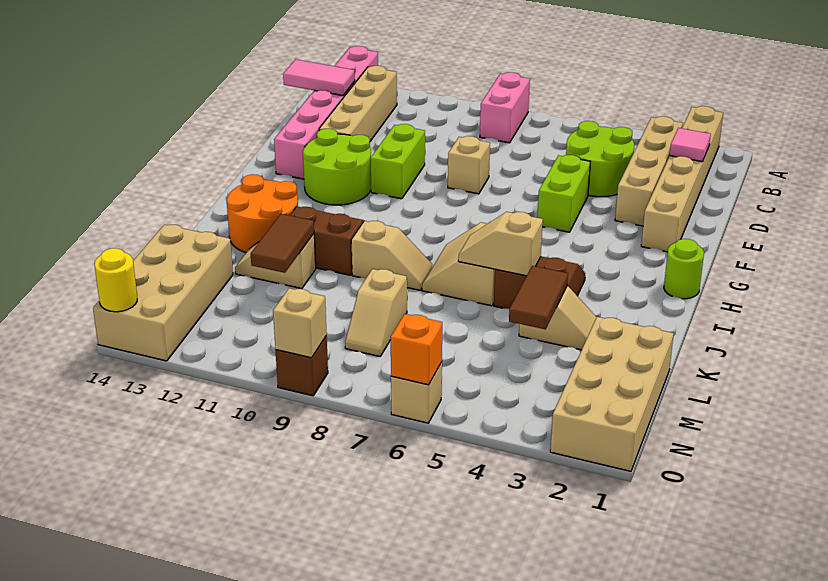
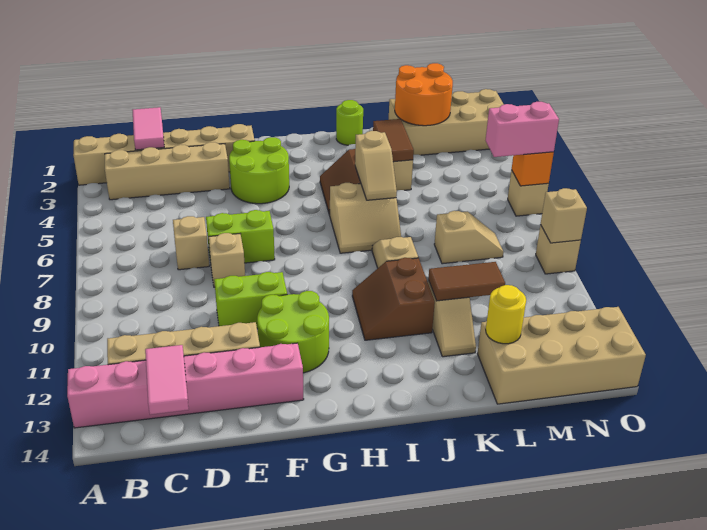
pink 1x2 brick [480,72,530,143] -> pink 1x2 brick moved to [486,102,559,157]
pink 1x1 tile [670,128,711,162] -> pink 1x2 tile [132,107,164,150]
lime 2x2 round brick [566,121,634,197] -> lime 2x2 round brick moved to [229,137,289,204]
none -> tan 1x1 brick [173,216,209,270]
lime 1x2 brick [537,155,590,232] -> lime 1x2 brick moved to [206,210,275,263]
lime 1x1 round brick [664,239,704,299] -> lime 1x1 round brick moved to [336,100,363,145]
orange 2x2 round brick [227,174,298,253] -> orange 2x2 round brick moved to [395,63,453,126]
brown 1x2 tile [509,266,568,329] -> brown 1x2 tile turned to [373,119,414,162]
brown 1x1 brick [275,336,328,396] -> tan 1x1 brick [536,225,581,274]
yellow 1x1 round brick [94,248,137,312] -> yellow 1x1 round brick moved to [486,285,526,344]

